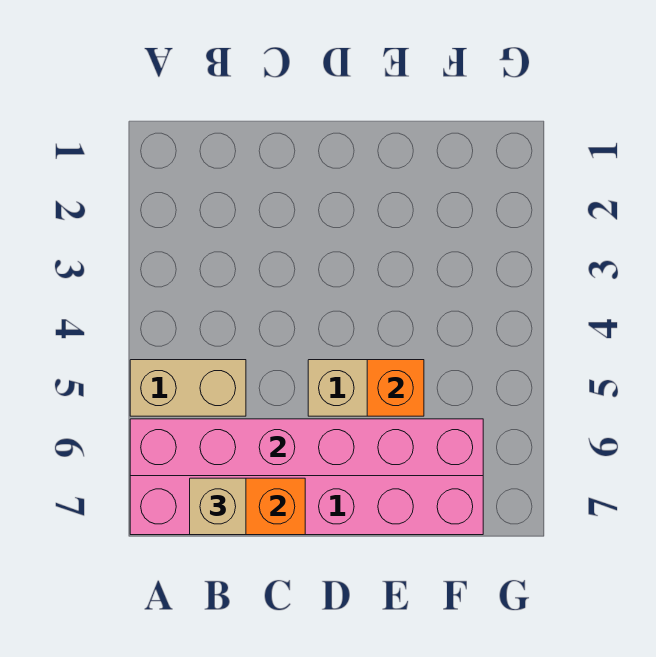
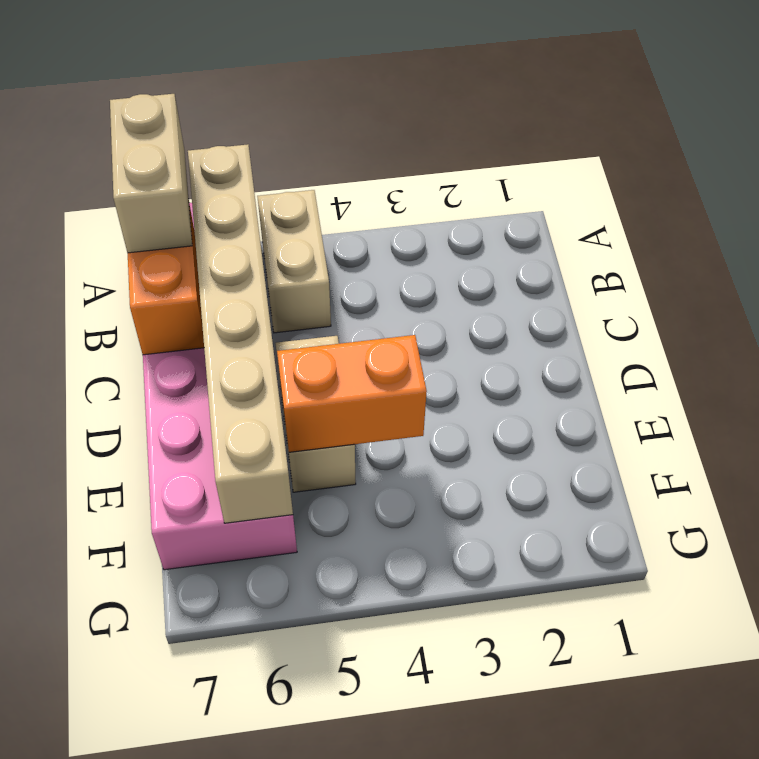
pink 1x6 brick [130,419,483,476] -> tan 1x6 brick [188,144,293,523]
tan 1x1 brick [190,478,246,535] -> tan 1x2 brick [110,94,192,253]
orange 1x1 brick [367,360,424,416] -> orange 1x2 brick [277,335,427,452]

